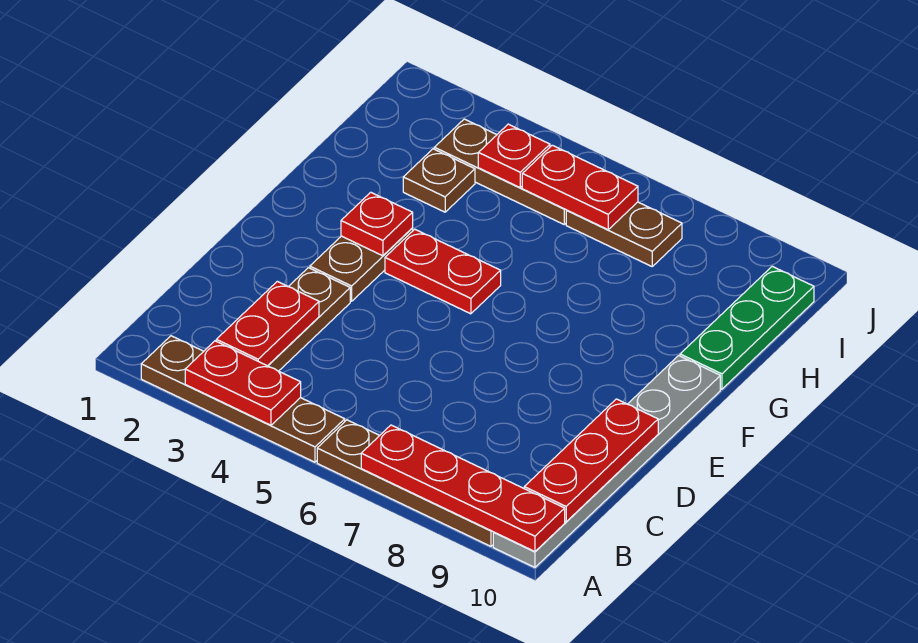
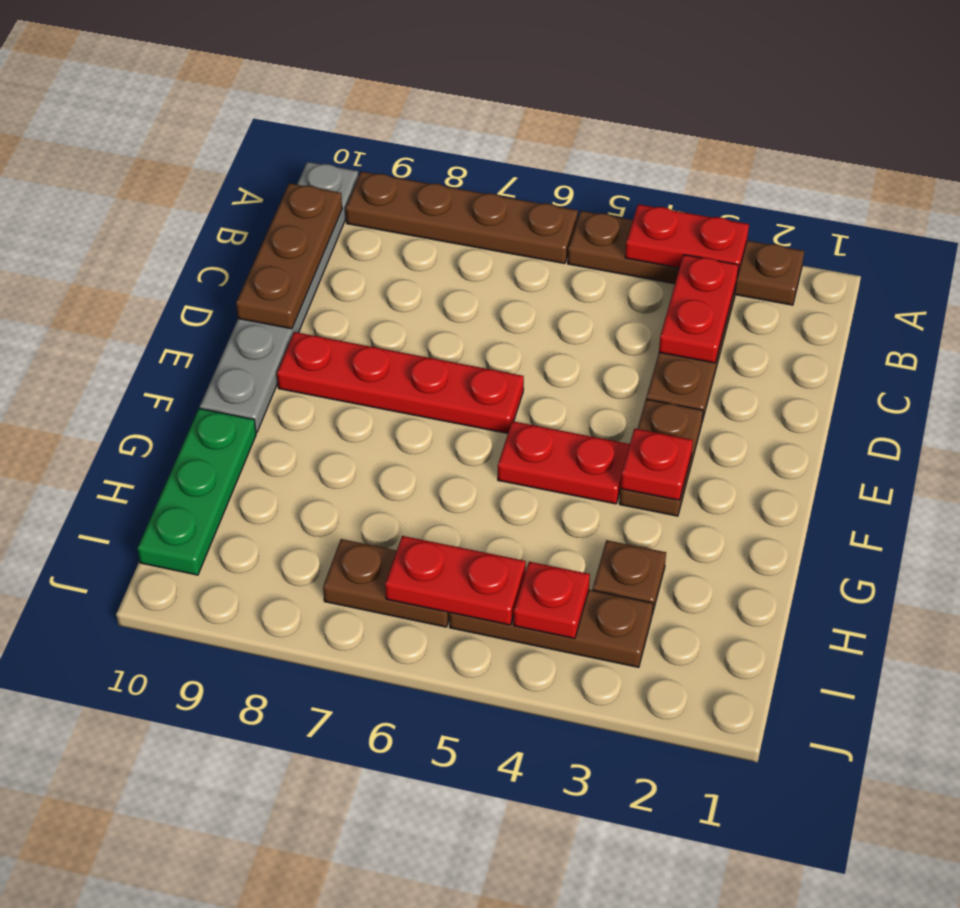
red 1x4 plate [361,425,565,552] -> red 1x4 plate moved to [277,332,524,433]
red 1x3 plate [524,399,658,522] -> brown 1x3 plate [236,183,342,329]

